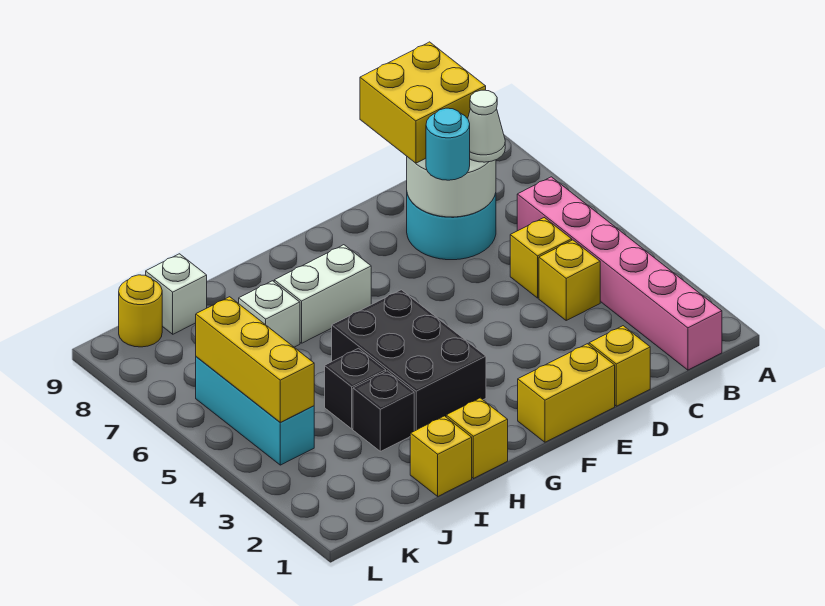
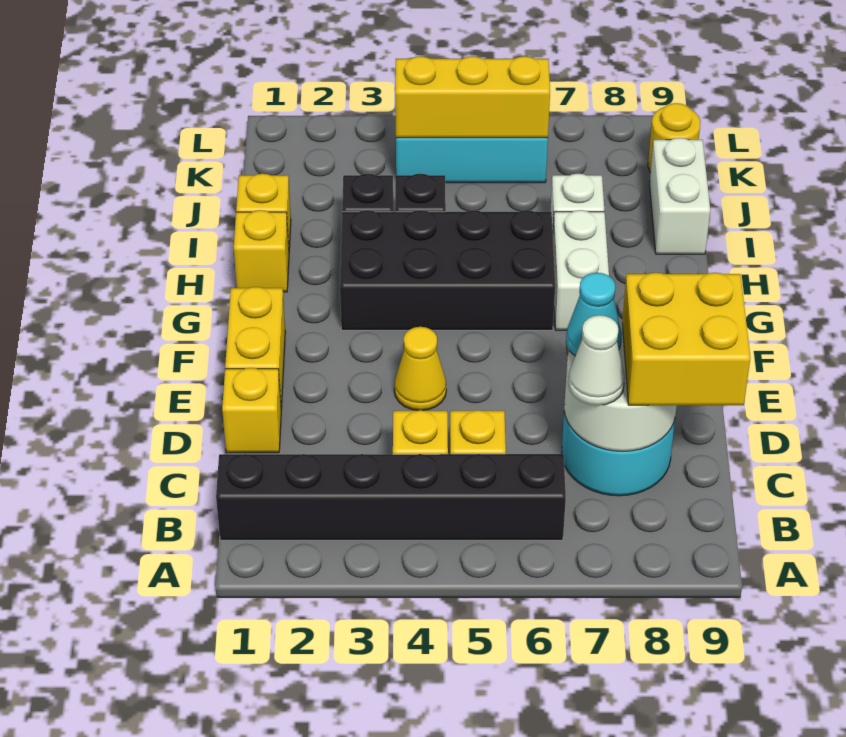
pink 1x6 brick [517,177,722,370] -> black 1x6 brick [216,454,566,540]
cyan 1x1 round brick [426,108,470,180] -> cyan 1x1 cone [566,273,622,356]
none -> yellow 1x1 cone [394,327,446,410]
black 2x3 brick [332,290,486,431] -> black 2x4 brick [340,210,555,330]
white 1x1 brick [146,254,207,334] -> white 1x2 brick [650,138,710,254]

